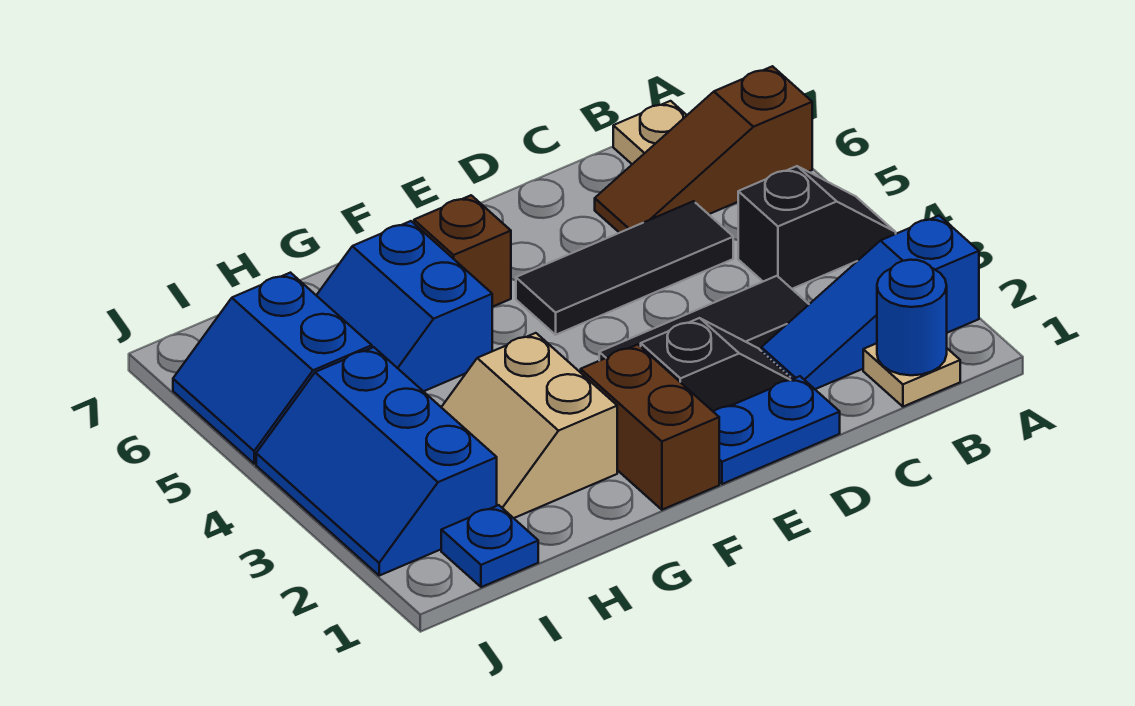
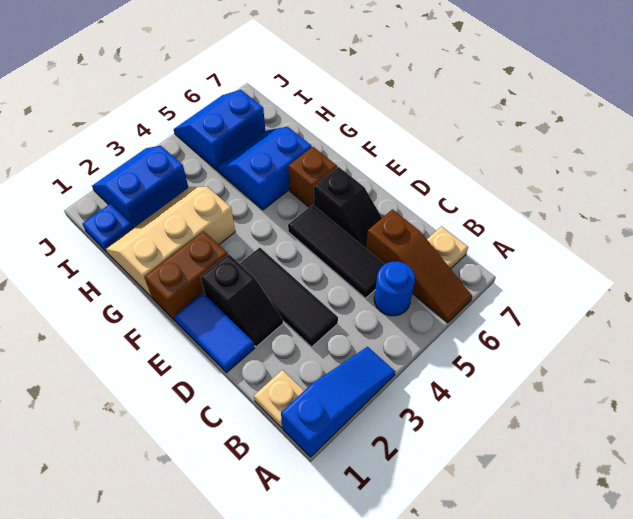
blue 1x3 slope [761,216,979,389] -> blue 1x3 slope turned to [281,347,396,457]
black 1x2 slope [738,166,896,289] -> black 1x2 slope moved to [314,167,382,248]
brown 1x3 slope [595,66,812,233] -> brown 1x3 slope turned to [366,209,472,323]
blue 1x1 round brick [877,260,947,375] -> blue 1x1 round brick moved to [374,262,415,316]
blue 1x2 plate [714,376,840,484] -> blue 1x2 tile [175,294,255,373]
tan 2x2 slope [441,333,617,518] -> tan 2x3 slope [106,186,235,297]
blue 2x3 slope [256,347,497,576] -> blue 2x2 slope [92,146,189,228]

